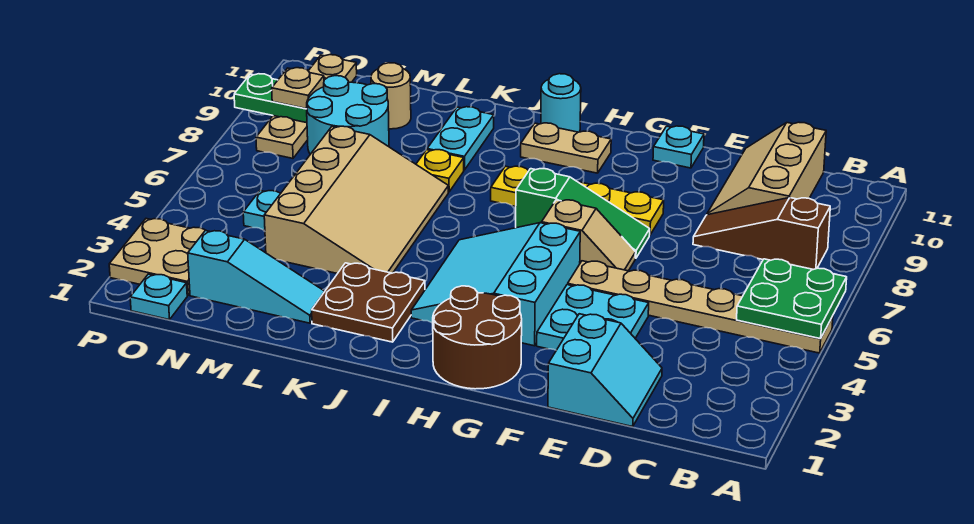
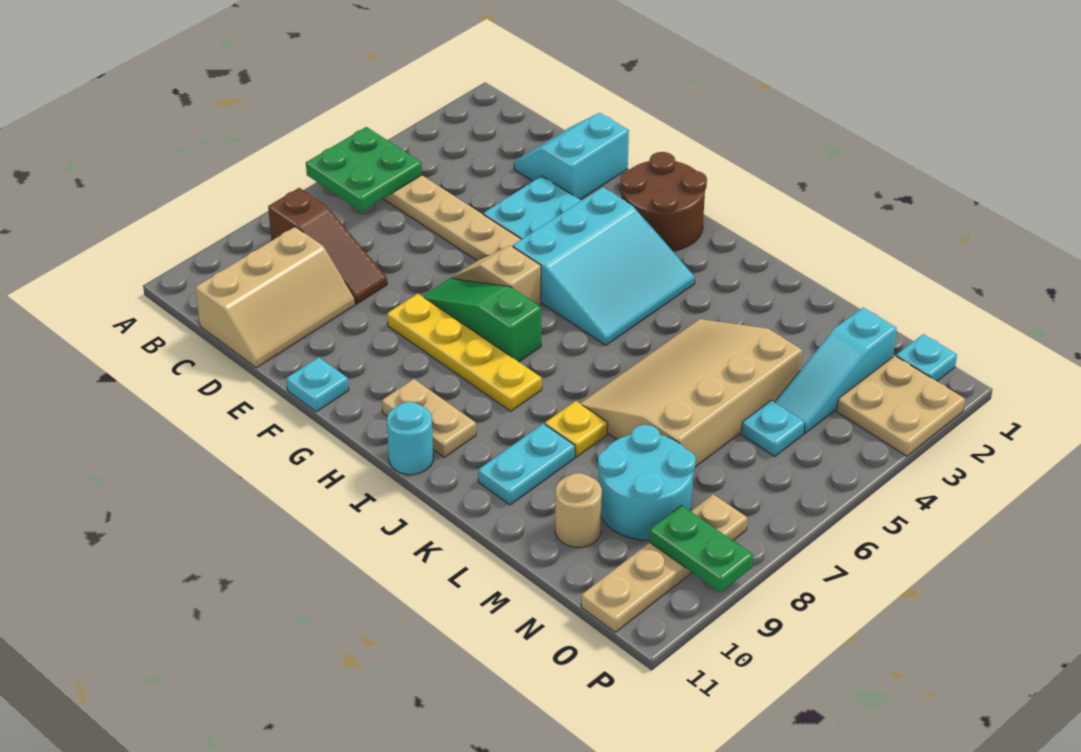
brown 2x2 plate [312,263,425,342] -> none
cyan 1x3 slope [188,231,325,323] -> cyan 1x3 slope turned to [775,308,897,433]
tan 1x1 plate [272,68,324,109] -> none

